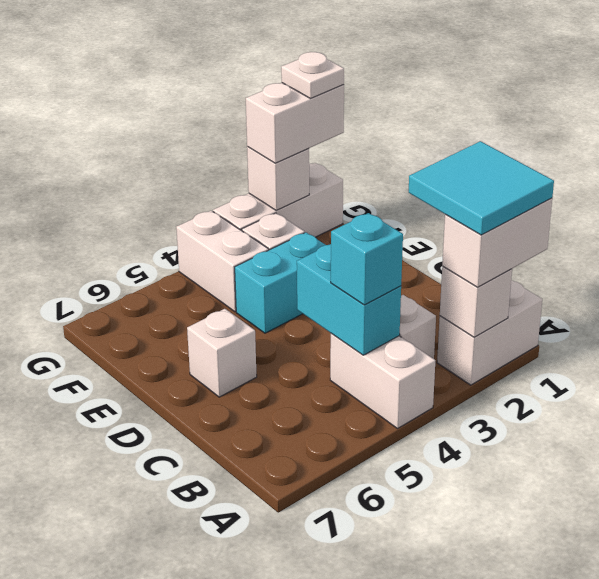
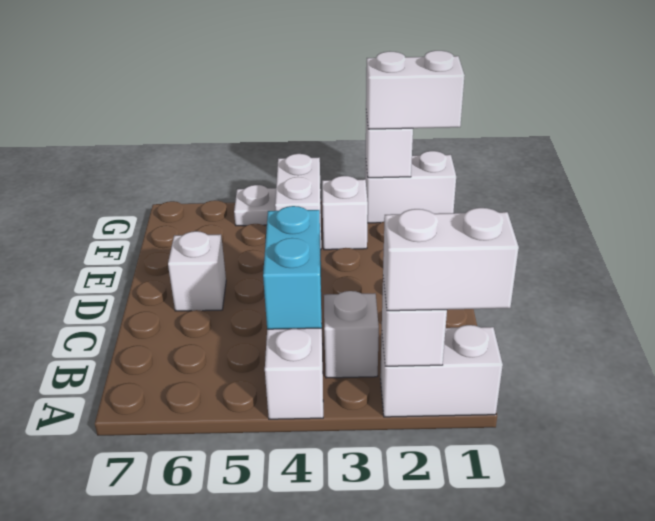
cyan 2x2 tile [409,141,554,235] -> none
cyan 1x1 brick [331,213,403,305] -> none
cyan 1x2 brick [235,232,325,333] -> none
white 1x3 brick [213,163,343,237] -> white 1x2 brick [365,151,456,223]
white 1x1 plate [281,52,344,99] -> white 1x1 plate moved to [234,185,276,226]

